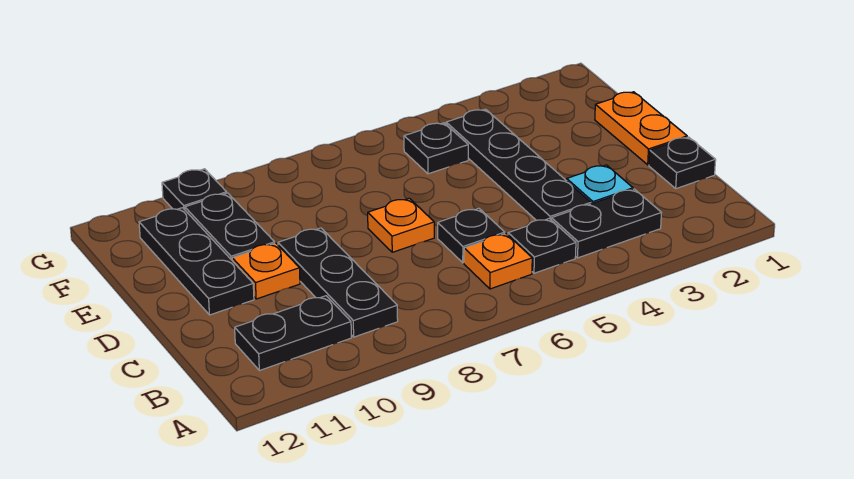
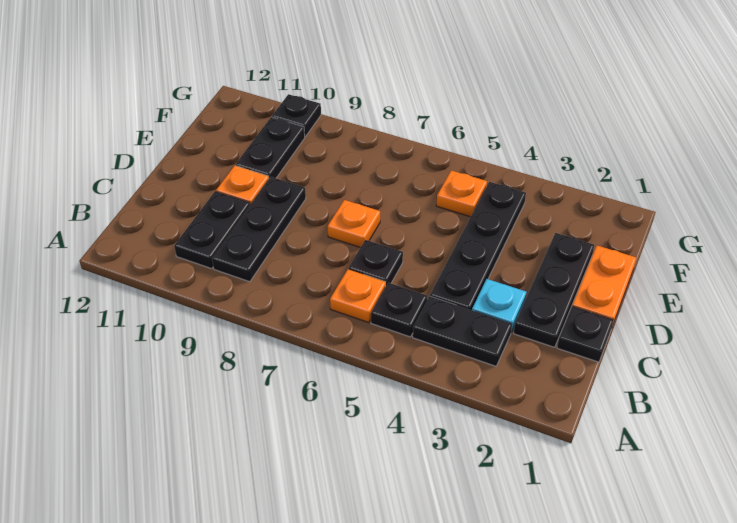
black 1x2 plate [235,296,351,371] -> black 1x2 plate turned to [174,191,250,269]
black 1x3 plate [139,208,254,315] -> black 1x3 plate moved to [513,233,594,347]
black 1x1 plate [404,123,468,174] -> orange 1x1 plate [436,170,487,217]

